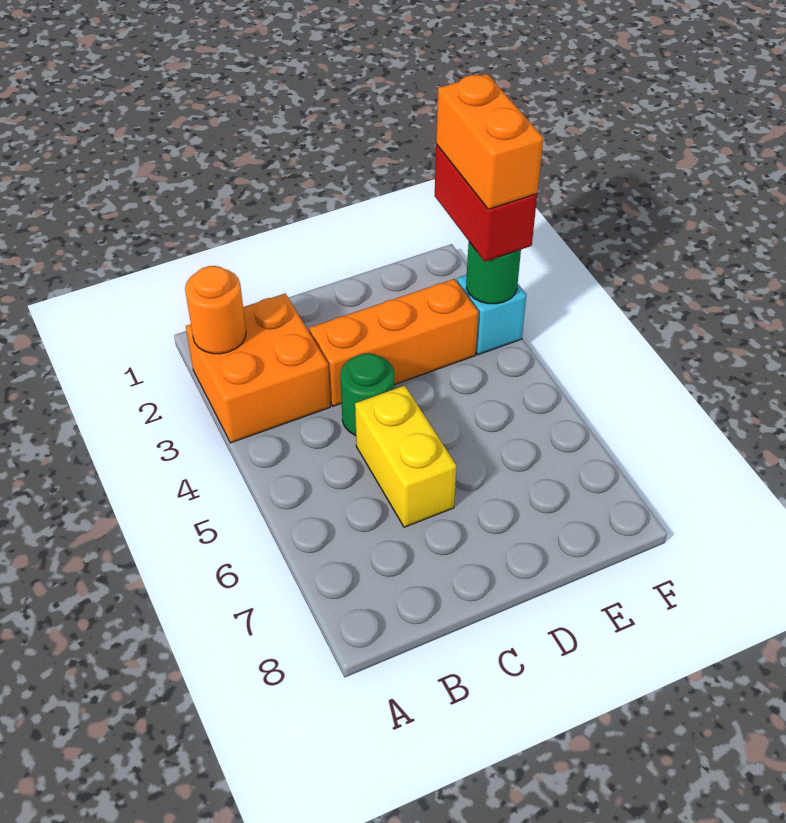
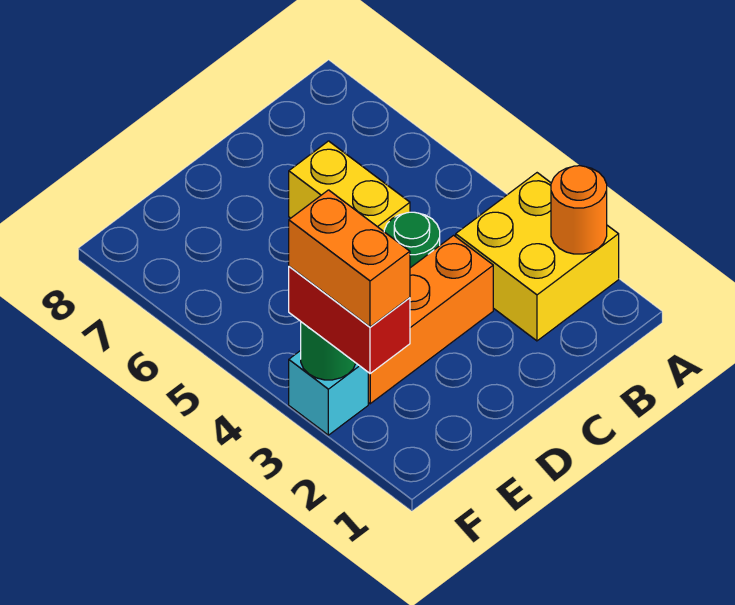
orange 2x2 brick [186,293,330,443] -> yellow 2x2 brick [456,173,619,341]

